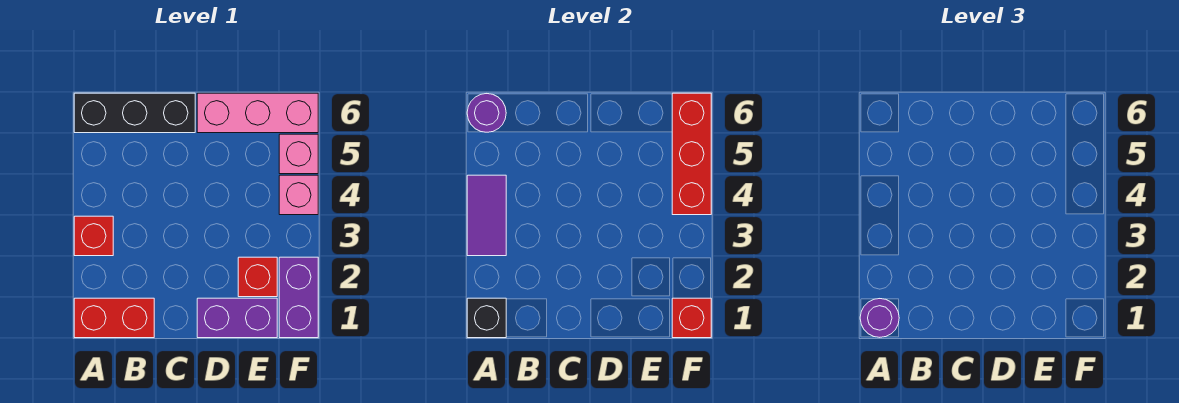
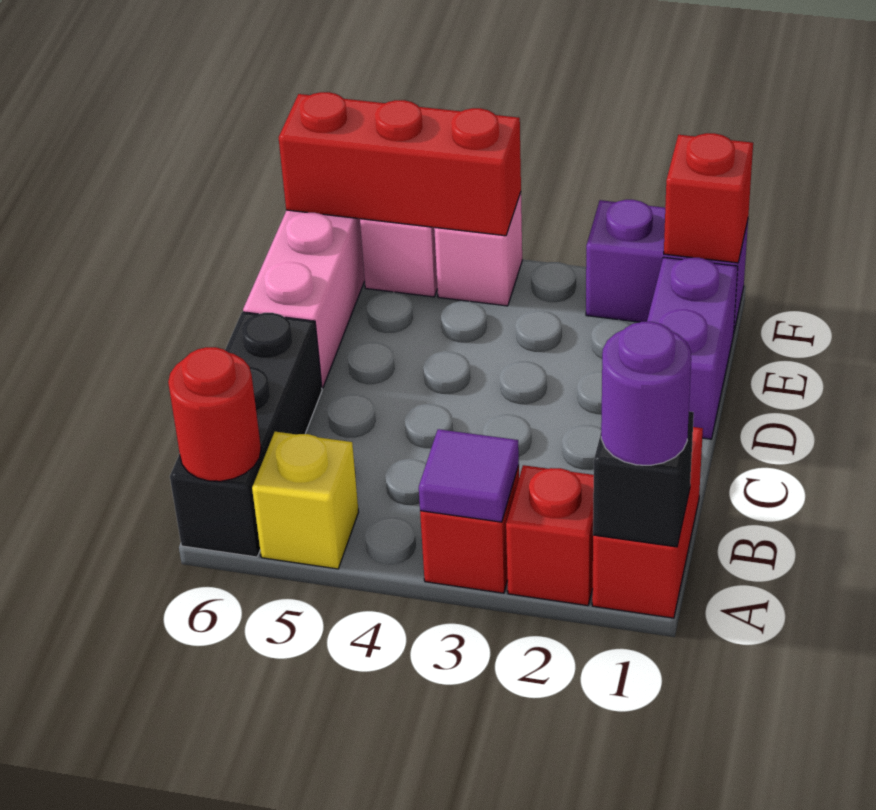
purple 1x2 tile [467,175,506,256] -> purple 1x1 tile [419,429,519,522]
none -> yellow 1x1 brick [252,432,358,569]
purple 1x1 round brick [467,94,506,132] -> red 1x1 round brick [168,347,261,481]
red 1x1 brick [238,257,277,297] -> red 1x1 brick moved to [506,465,594,606]

